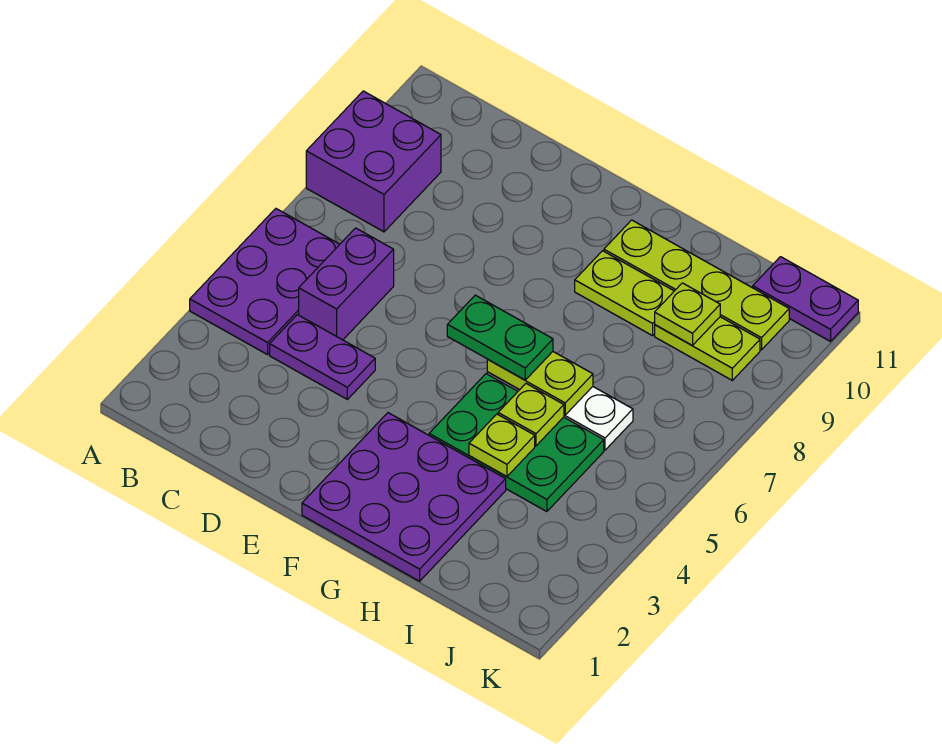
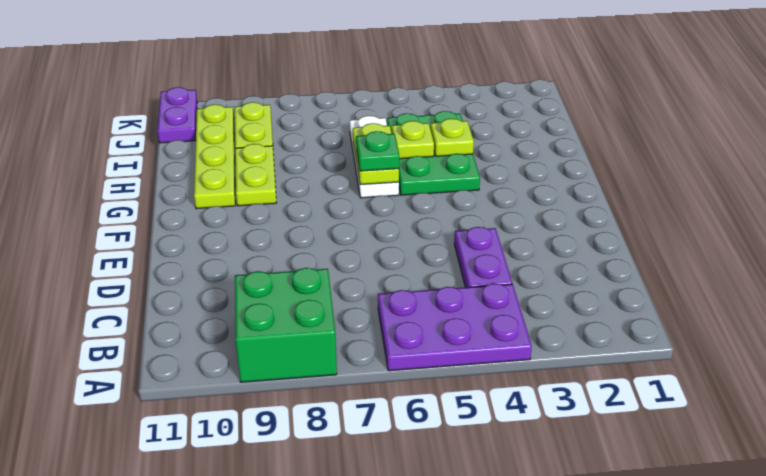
purple 2x2 brick [306,91,441,232] -> green 2x2 brick [235,268,337,382]
purple 1x2 brick [299,228,394,340] -> none
purple 3x3 plate [302,413,506,581] -> none
green 1x2 plate [447,295,553,380] -> green 1x1 plate [356,131,399,171]
lime 1x1 plate [655,283,720,345] -> none

